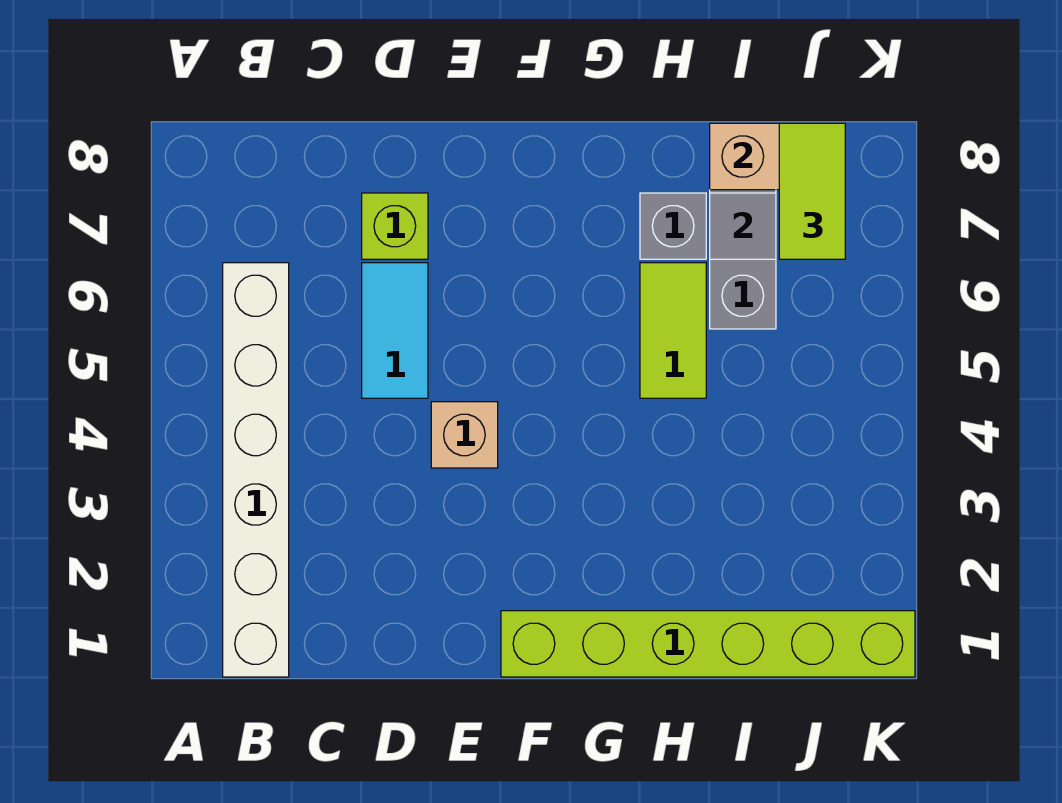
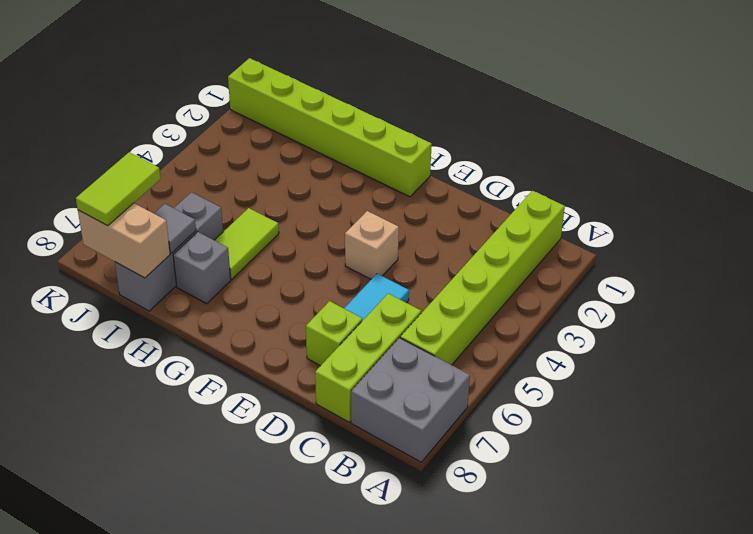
none -> grey 2x2 brick [351,338,470,462]
white 1x6 brick [223,263,289,677] -> lime 1x6 brick [400,191,565,365]
none -> lime 1x3 brick [315,294,421,422]

